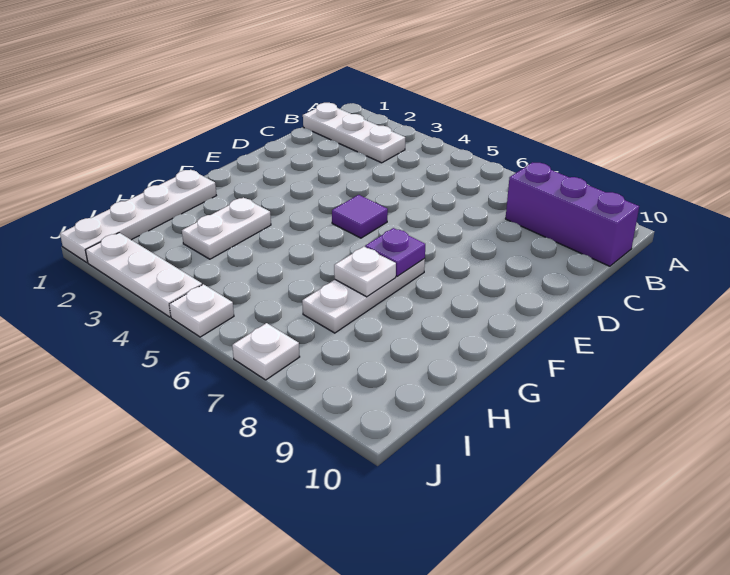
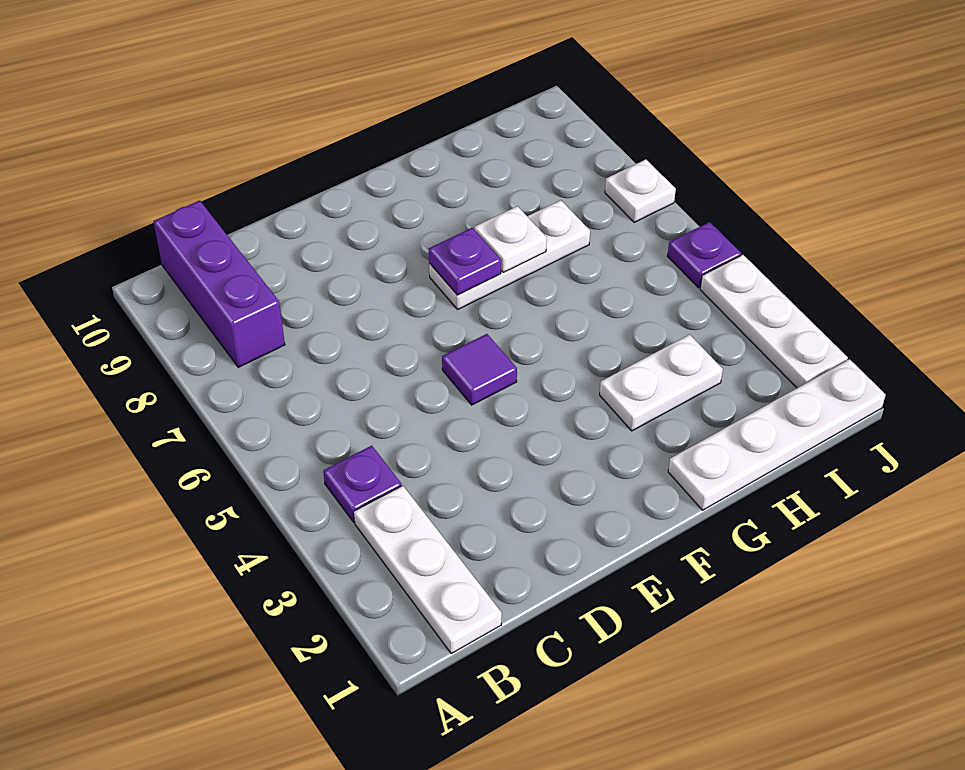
none -> purple 1x1 plate [323,446,402,522]
white 1x1 plate [169,284,234,337] -> purple 1x1 plate [667,222,741,288]

